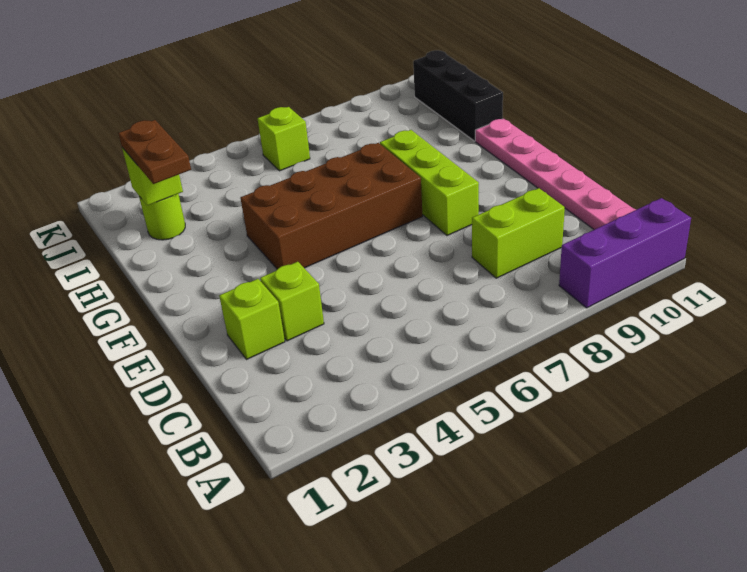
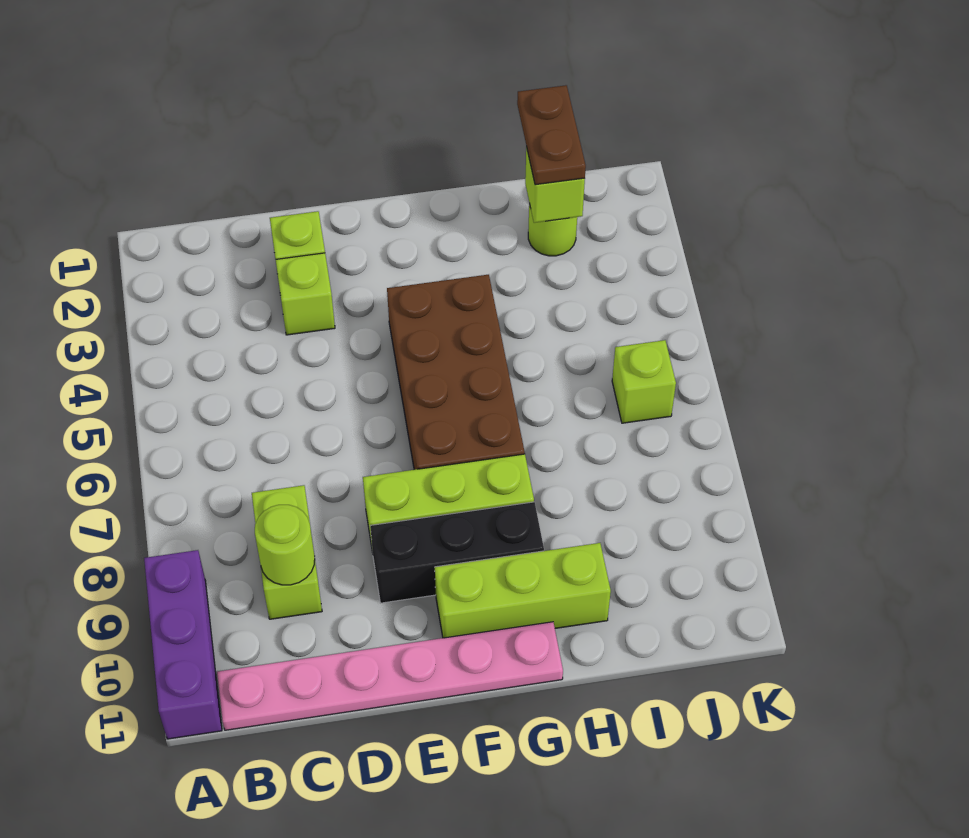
none -> lime 1x1 round brick [255,505,315,585]
none -> lime 1x3 brick [435,543,611,638]
brown 1x2 plate [118,120,191,184] -> brown 1x2 plate turned to [517,85,586,185]
black 1x3 brick [413,50,503,141] -> black 1x3 brick moved to [370,502,544,603]

